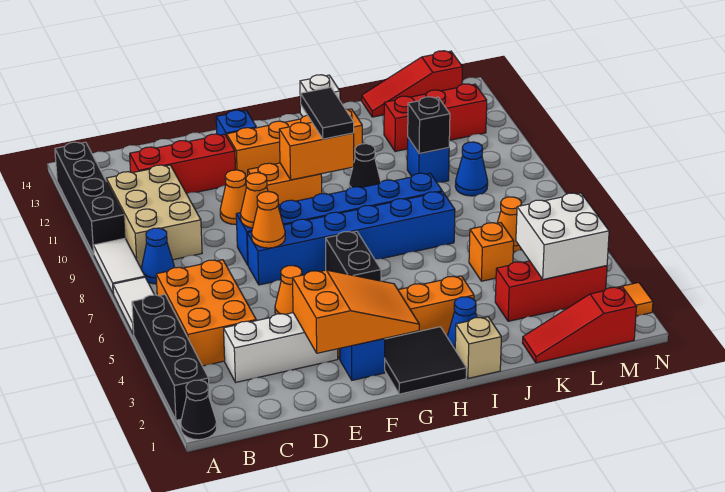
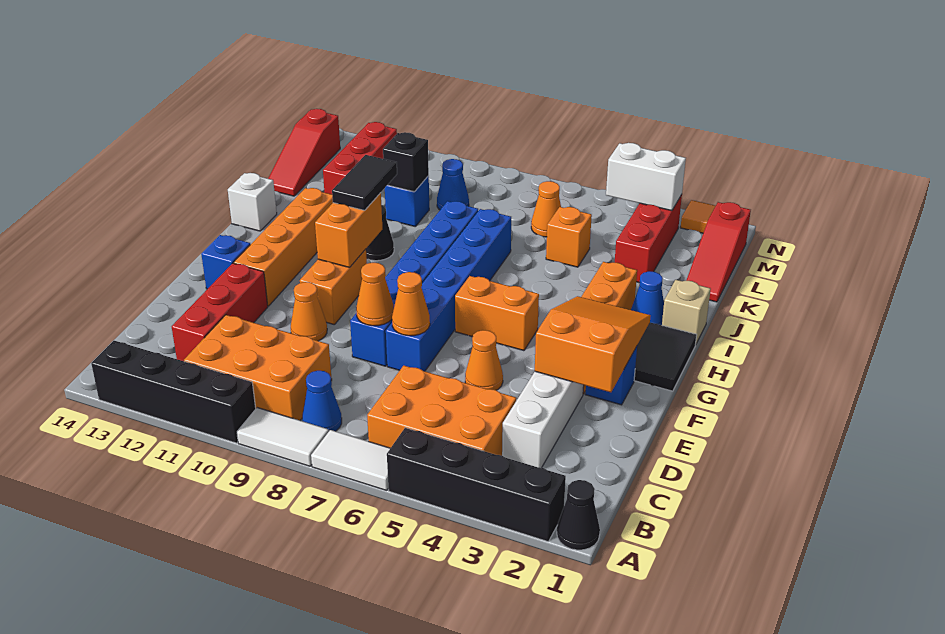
tan 2x3 brick [106,165,202,267] -> orange 2x3 brick [184,315,332,420]
black 1x2 brick [326,231,381,281] -> orange 1x2 brick [455,276,539,351]
black 1x2 tile [301,87,354,139] -> black 1x2 tile turned to [332,155,397,210]
white 2x2 brick [516,193,609,280] -> white 1x2 brick [606,143,686,211]

